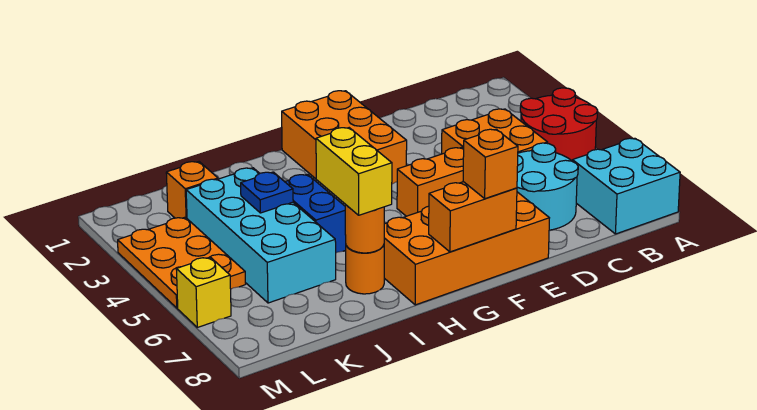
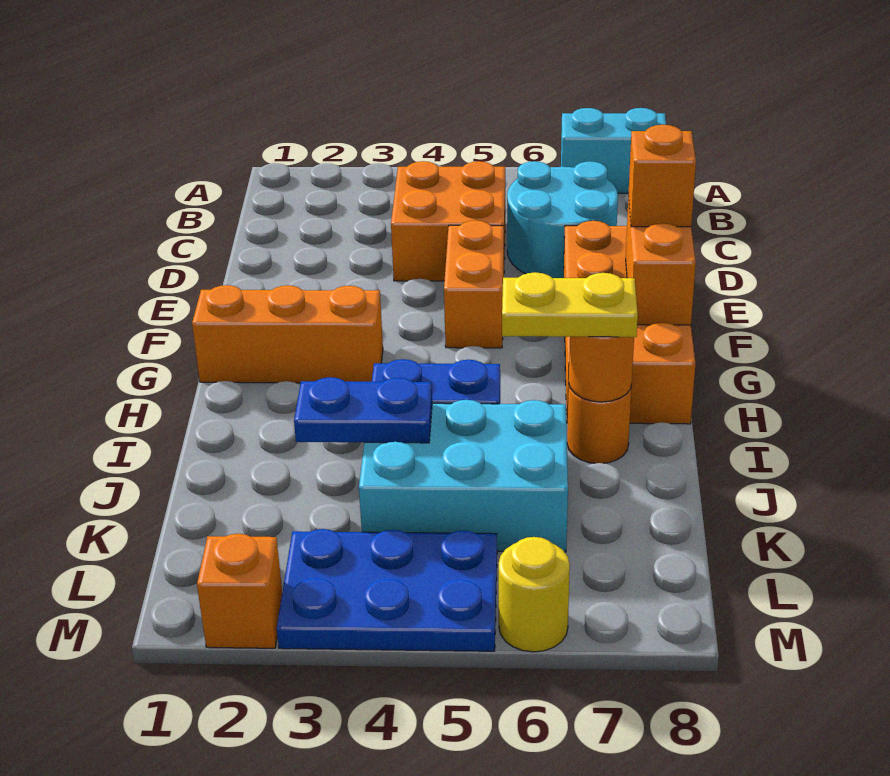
red 2x2 round brick [520,88,598,161] -> none
cyan 2x2 brick [572,138,680,234] -> cyan 1x2 brick [561,108,666,193]
orange 2x3 brick [282,91,407,184] -> orange 1x3 brick [192,285,383,383]
yellow 1x2 brick [316,128,392,215] -> yellow 1x2 plate [502,272,638,337]
cyan 2x4 brick [186,168,336,303] -> cyan 2x3 brick [359,400,568,552]
blue 1x1 plate [241,172,293,213] -> blue 1x2 plate [294,377,432,443]
orange 1x1 brick [166,162,218,218] -> orange 1x1 brick moved to [197,534,282,648]
orange 2x3 plate [118,217,246,308] -> blue 2x3 plate [277,529,497,651]
yellow 1x1 brick [176,257,231,327] -> yellow 1x1 round brick [499,537,570,652]

